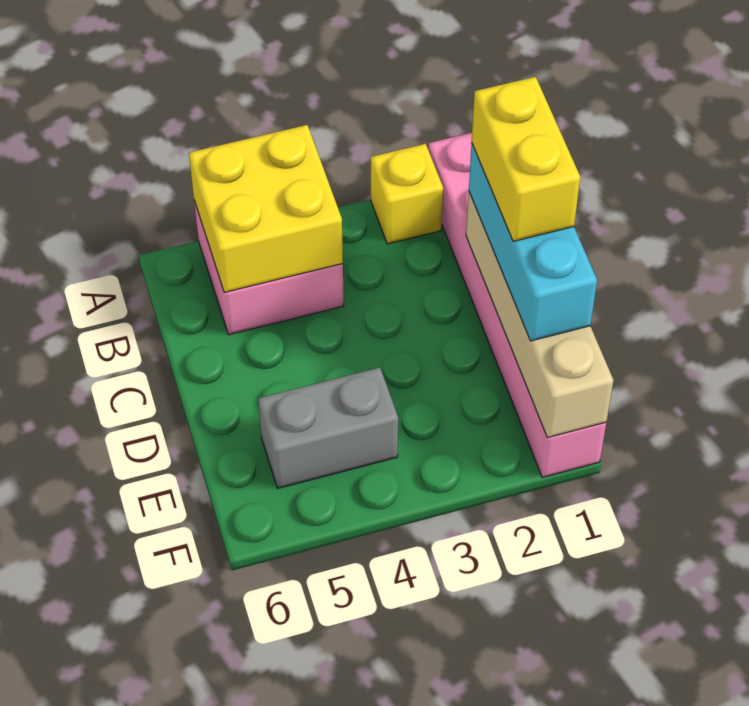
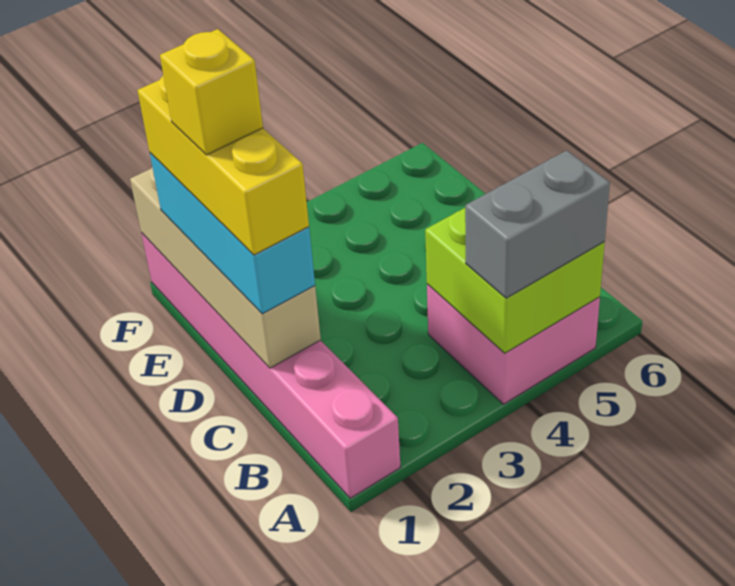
yellow 1x1 brick [371,144,443,244] -> yellow 1x1 brick moved to [160,29,263,155]
yellow 2x2 brick [189,125,343,292] -> lime 2x2 brick [425,208,605,353]
yellow 1x2 brick [472,77,580,241] -> yellow 1x3 brick [137,76,309,255]
grey 1x2 brick [258,367,398,488] -> grey 1x2 brick moved to [465,150,610,298]

